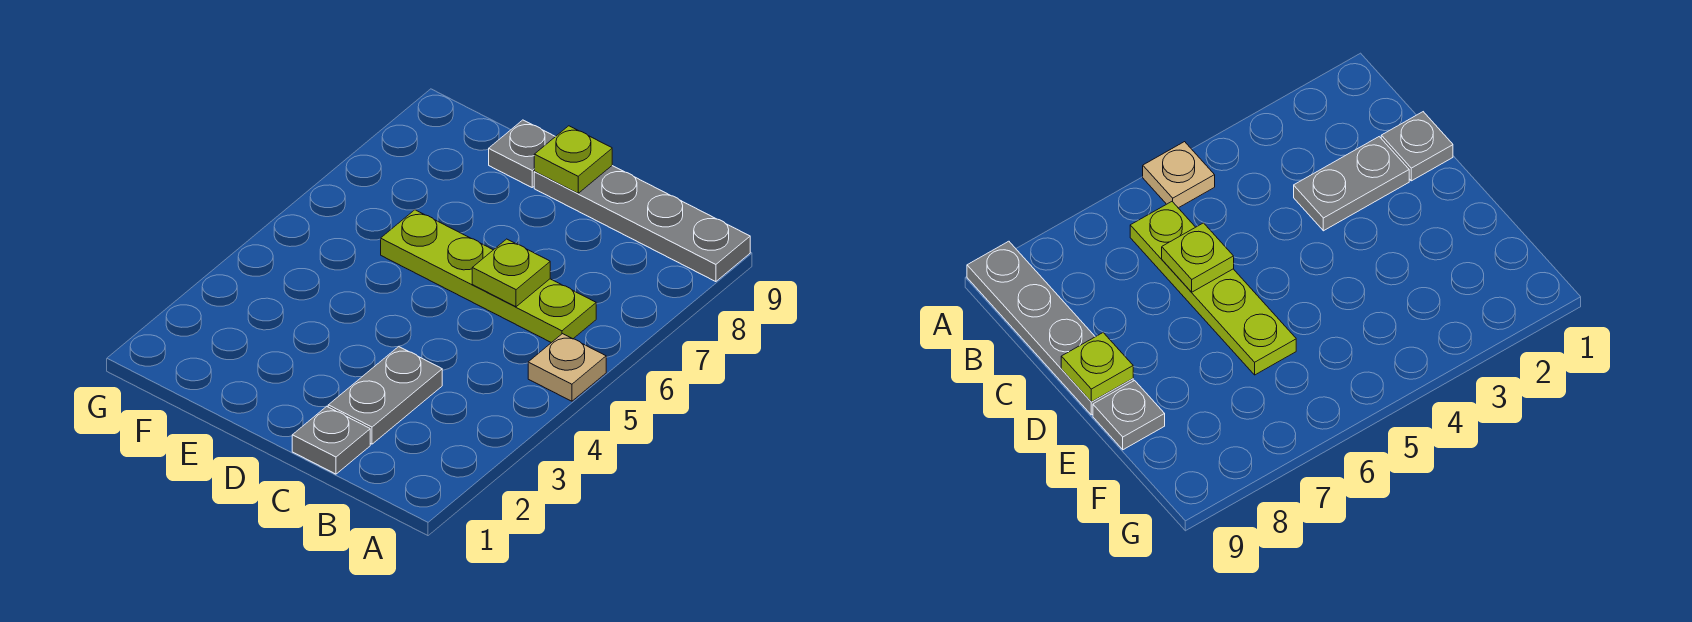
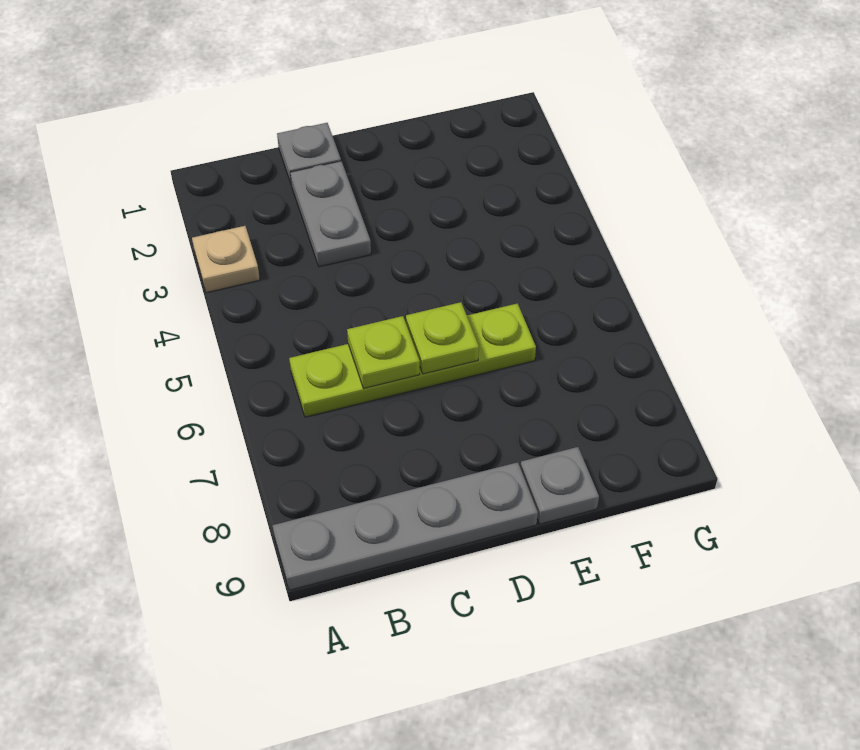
tan 1x1 plate [528,334,606,401] -> tan 1x1 plate moved to [192,226,260,293]
lime 1x1 plate [534,126,612,193] -> lime 1x1 plate moved to [406,302,479,374]

